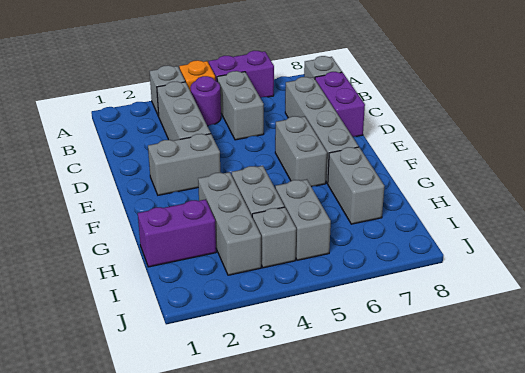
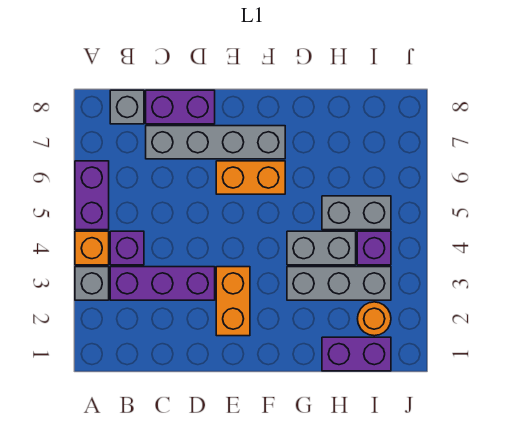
grey 1x3 brick [157,82,211,141] -> purple 1x3 brick [110,267,215,300]
purple 1x1 round brick [191,76,221,126] -> purple 1x1 brick [110,231,144,265]
grey 1x2 brick [217,71,264,140] -> none
grey 1x2 brick [148,134,220,195] -> orange 1x2 brick [216,267,250,336]
grey 1x2 brick [275,116,327,187] -> orange 1x2 brick [216,161,285,194]
grey 1x2 brick [327,147,384,224] -> none
purple 1x2 brick [138,199,216,267] -> purple 1x2 brick turned to [322,337,391,371]
none -> orange 1x1 round brick [358,302,391,336]
grey 1x1 brick [252,207,296,268] -> purple 1x1 brick [357,231,391,265]

